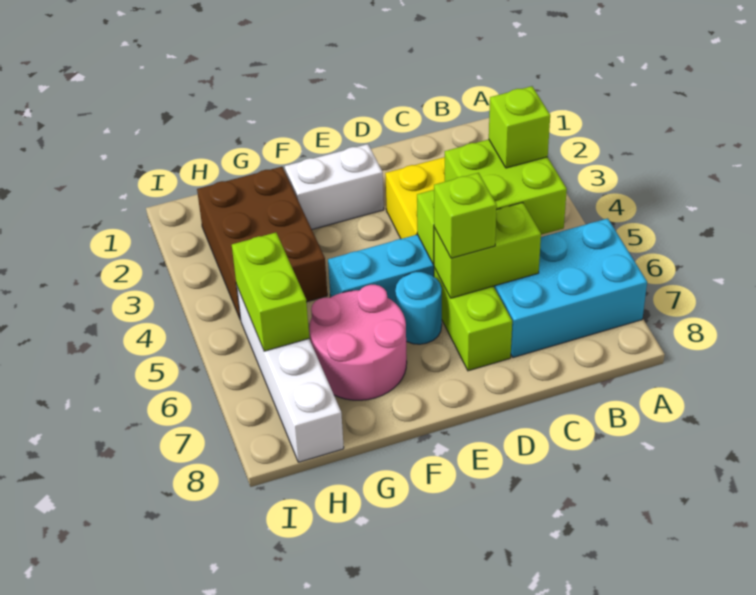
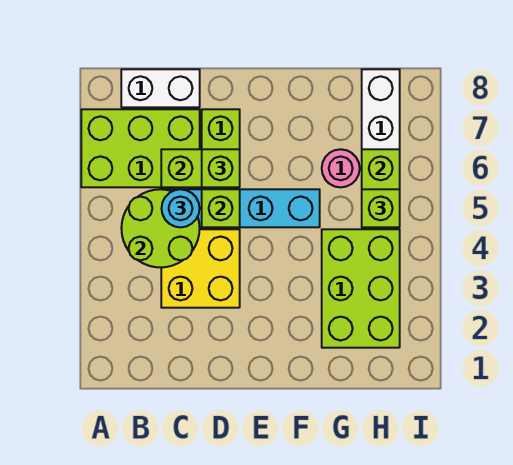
cyan 2x3 brick [494,218,647,357] -> lime 2x3 brick [81,109,200,187]
lime 2x2 brick [445,139,567,235] -> lime 2x2 round brick [121,189,200,268]
lime 1x1 brick [489,86,550,168] -> lime 1x1 brick moved to [362,189,400,227]
white 1x2 brick [285,144,384,229] -> white 1x2 brick moved to [121,69,200,107]
cyan 1x1 round brick [395,272,442,344] -> cyan 1x1 round brick moved to [162,189,200,227]
pink 2x2 round brick [310,285,407,400] -> pink 1x1 round brick [322,149,360,187]
brown 2x3 brick [197,167,327,320] -> lime 2x3 brick [322,229,400,348]

